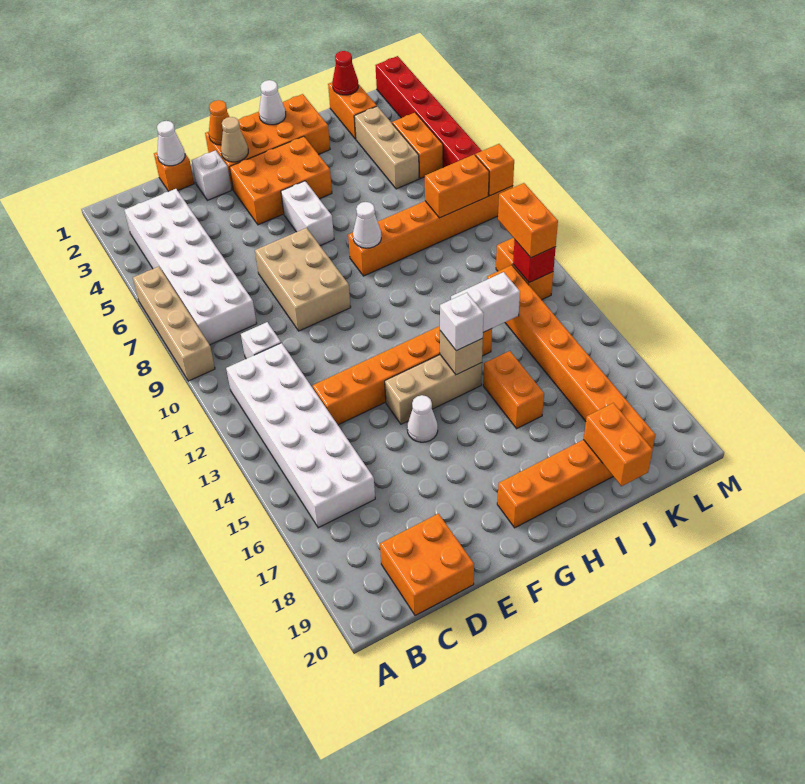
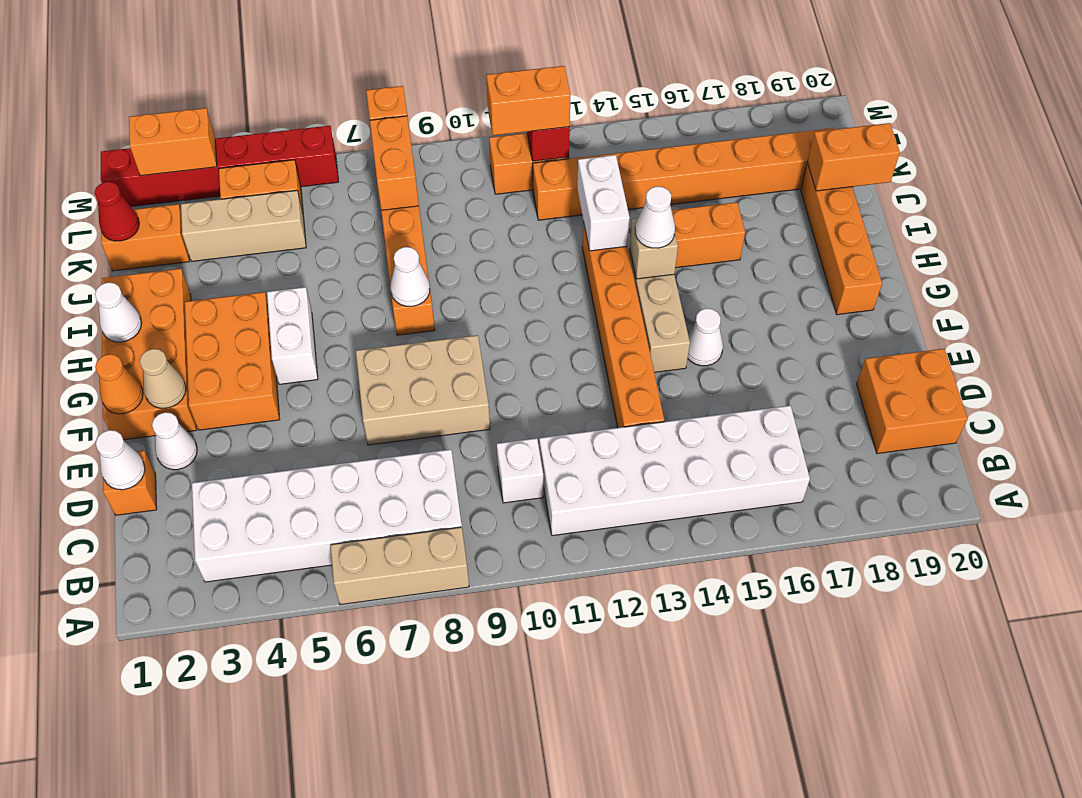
tan 1x4 brick [133,267,215,381] -> tan 1x3 brick [330,527,469,605]
white 1x1 brick [192,150,231,200] -> white 1x1 cone [152,412,197,470]
white 1x2 brick [281,181,334,246] -> white 1x2 brick turned to [267,287,318,384]
white 1x1 brick [440,293,484,351] -> white 1x1 cone [635,186,675,248]
none -> orange 1x2 brick [129,108,217,176]

